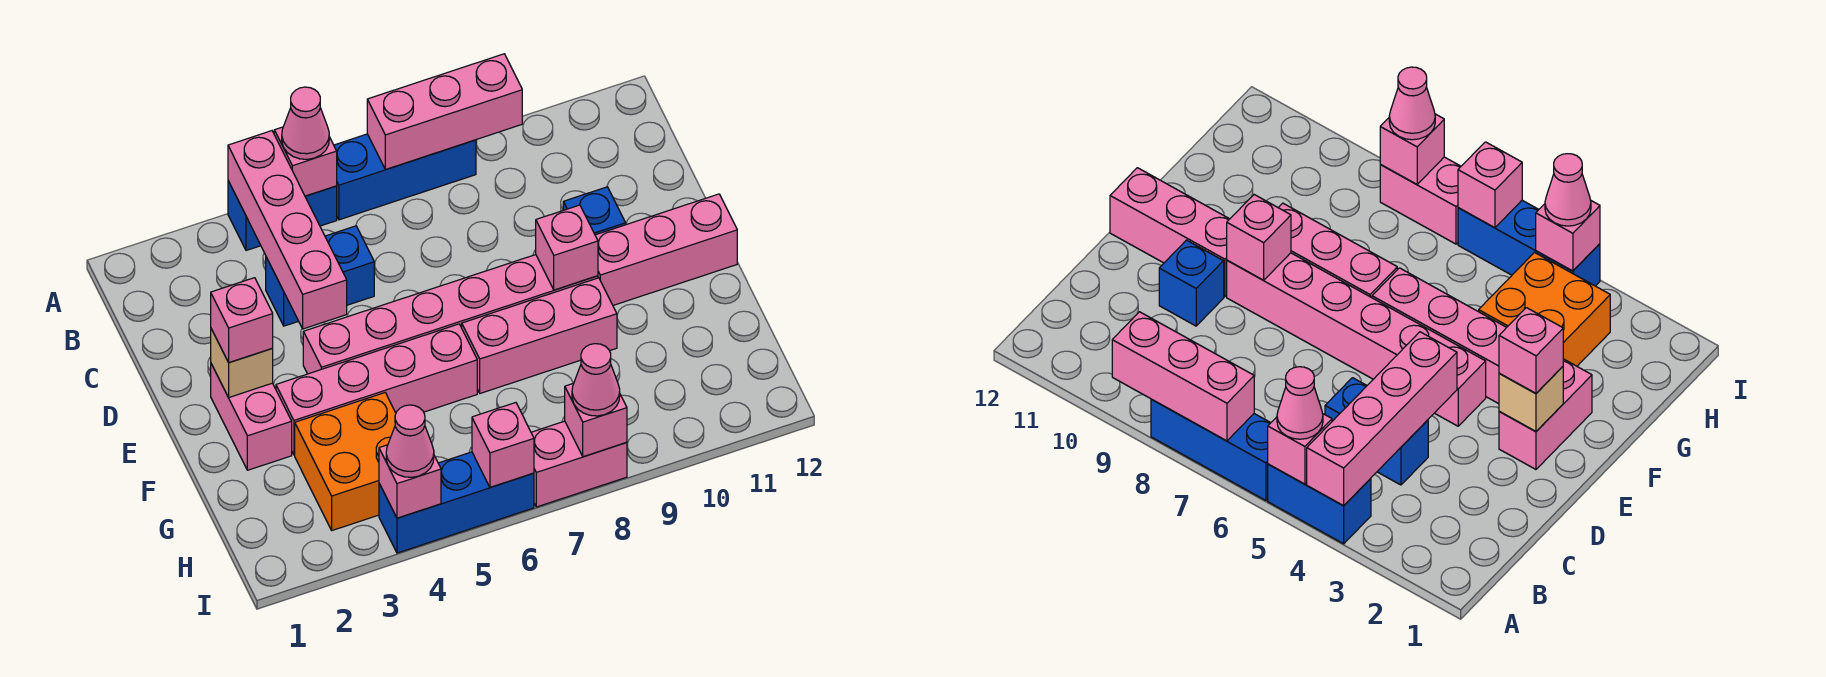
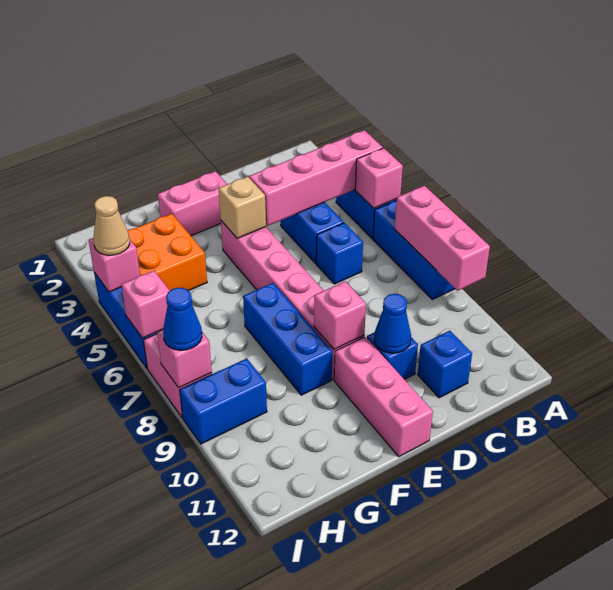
pink 1x1 cone [282,87,329,159] -> none
none -> blue 1x1 brick [316,223,363,284]
none -> blue 1x1 brick [418,331,472,398]
none -> blue 1x1 cone [374,294,411,353]
tan 1x1 brick [211,329,273,397] -> tan 1x1 brick moved to [219,177,266,239]
pink 1x1 brick [211,278,273,363] -> none
pink 1x4 brick [276,324,477,455] -> none
pink 1x3 brick [462,278,617,393] -> blue 1x3 brick [243,283,332,395]
none -> blue 1x2 brick [180,358,267,444]
pink 1x1 cone [386,405,434,477] -> tan 1x1 cone [93,196,130,255]
pink 1x1 cone [572,344,620,416] -> blue 1x1 cone [163,288,202,350]

